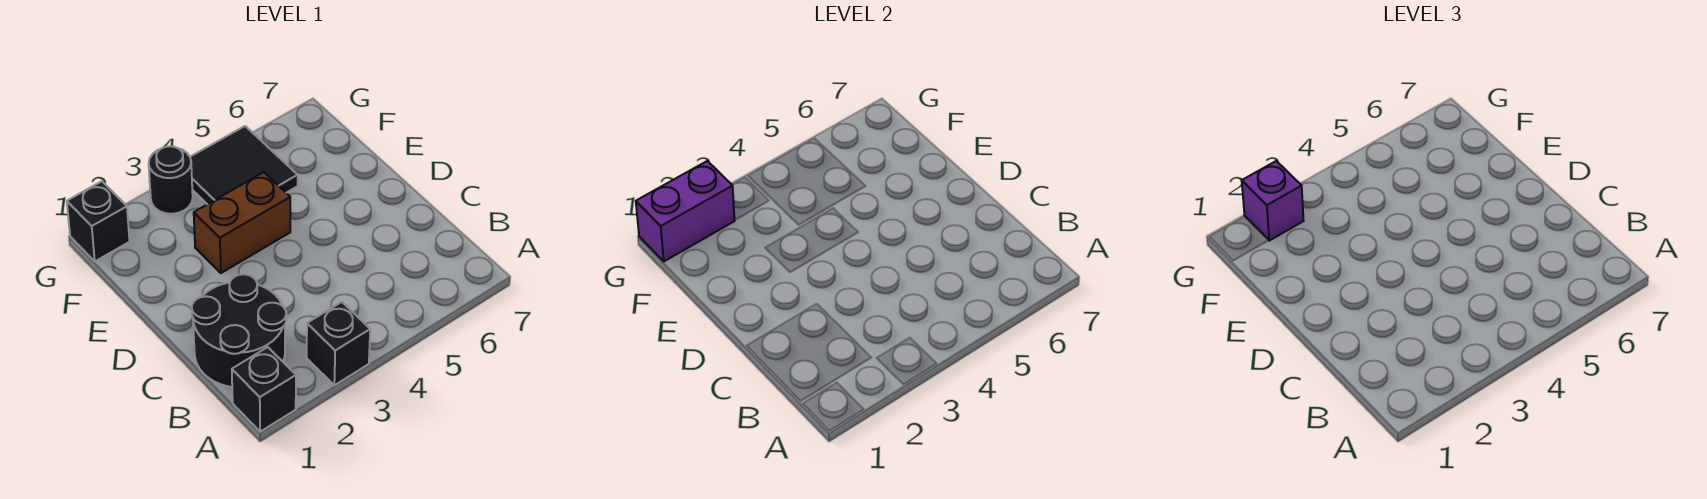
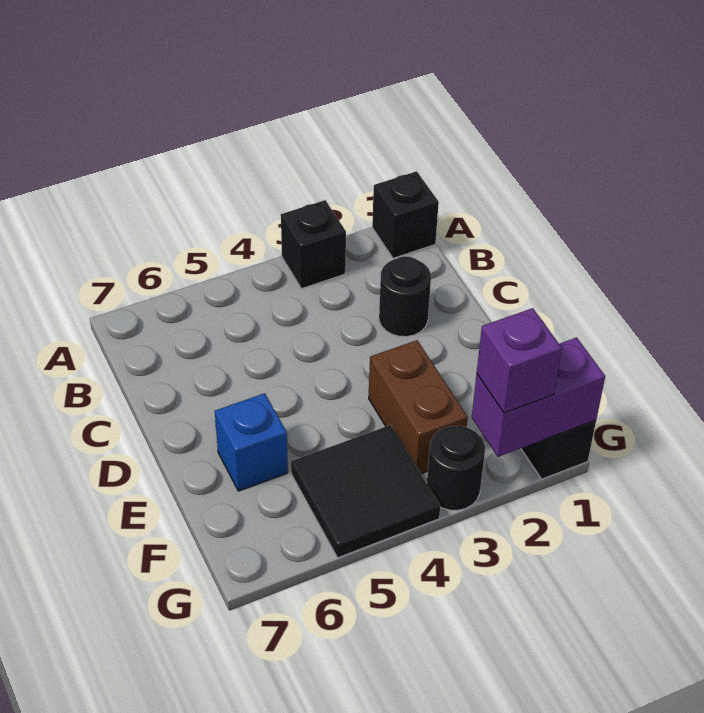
black 2x2 round brick [192,274,286,387] -> black 1x1 round brick [379,256,431,337]
brown 1x2 brick [194,172,290,273] -> brown 1x2 brick turned to [369,340,468,474]
none -> blue 1x1 brick [215,393,288,491]

